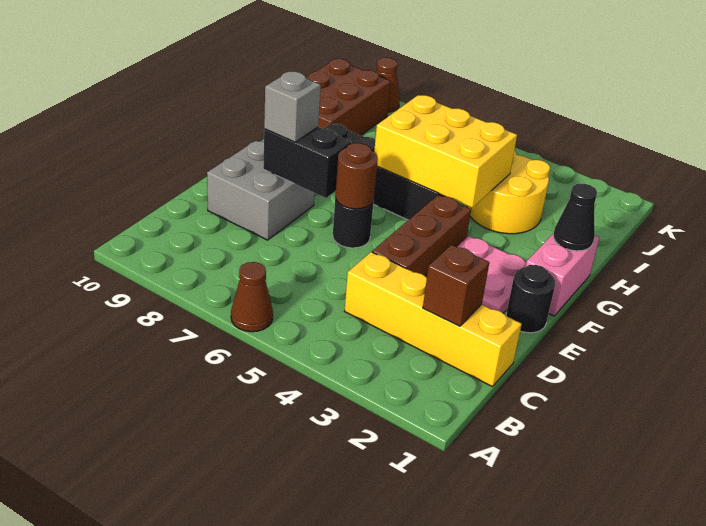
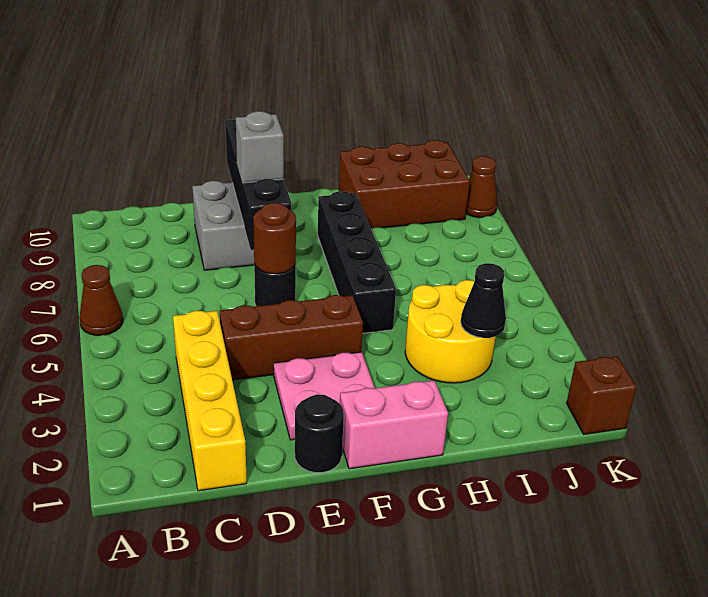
brown 1x1 brick [423,245,489,326] -> brown 1x1 brick moved to [567,356,637,435]
black 1x2 brick [263,127,351,198] -> black 1x4 brick [225,115,291,250]
black 1x1 cone [554,184,597,251] -> black 1x1 cone moved to [461,263,506,338]
yellow 2x3 brick [374,95,517,207] -> none

